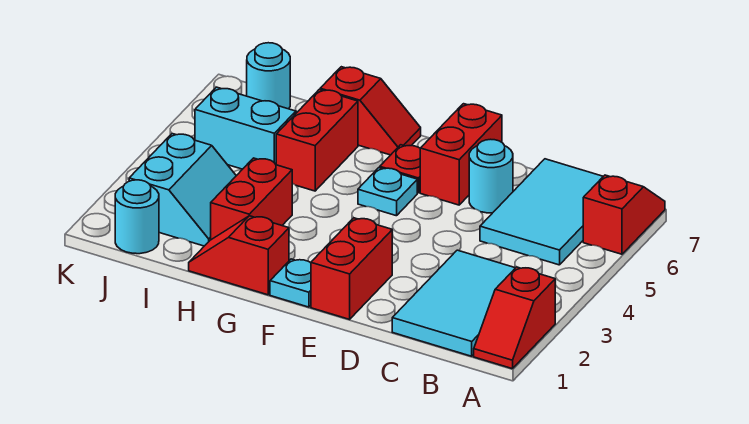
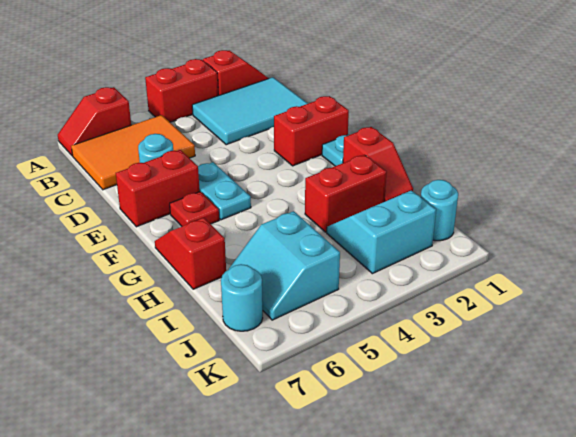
cyan 2x3 tile [480,159,603,265] -> orange 2x3 tile [71,115,195,190]
cyan 1x1 plate [358,168,417,216] -> cyan 1x2 plate [198,162,251,220]
red 1x2 brick [276,90,358,191] -> red 1x2 brick moved to [145,59,218,122]

